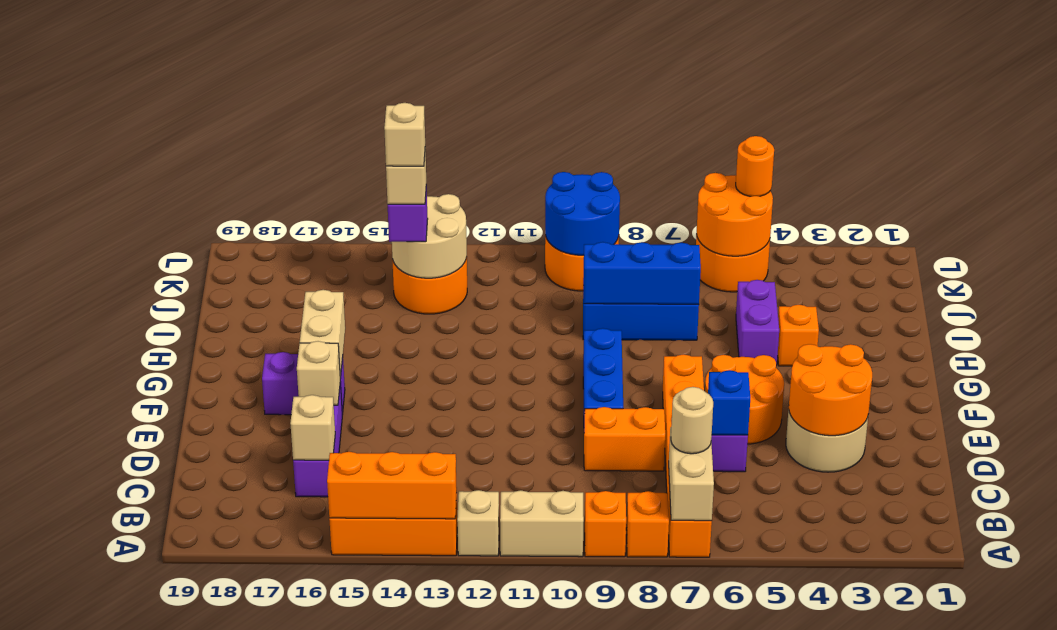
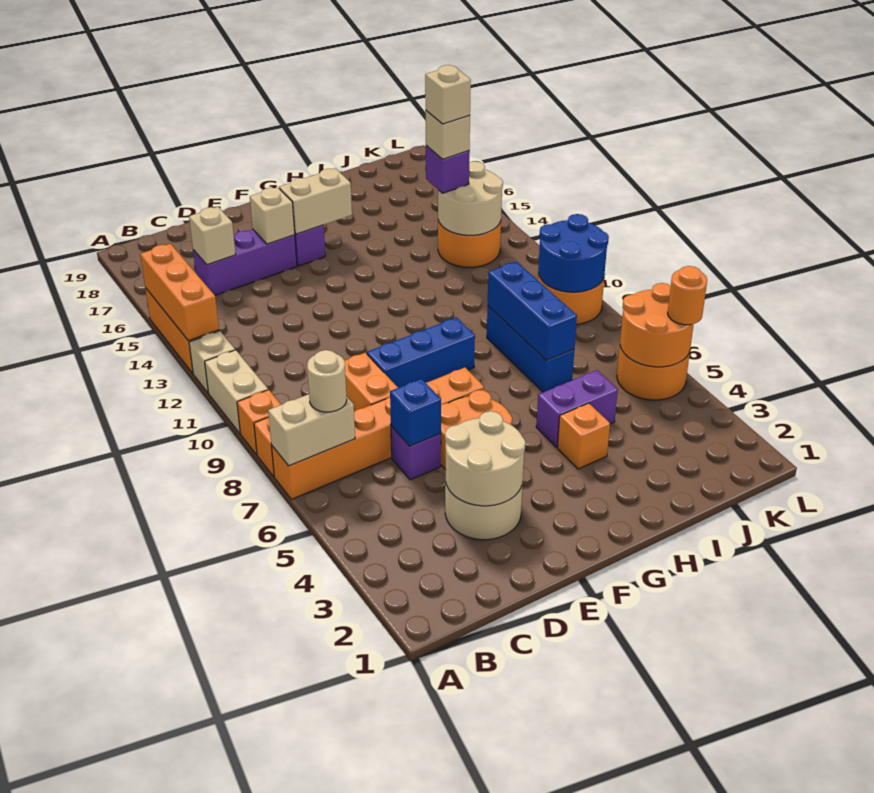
orange 2x2 round brick [789,344,872,436] -> tan 2x2 round brick [445,411,525,506]

